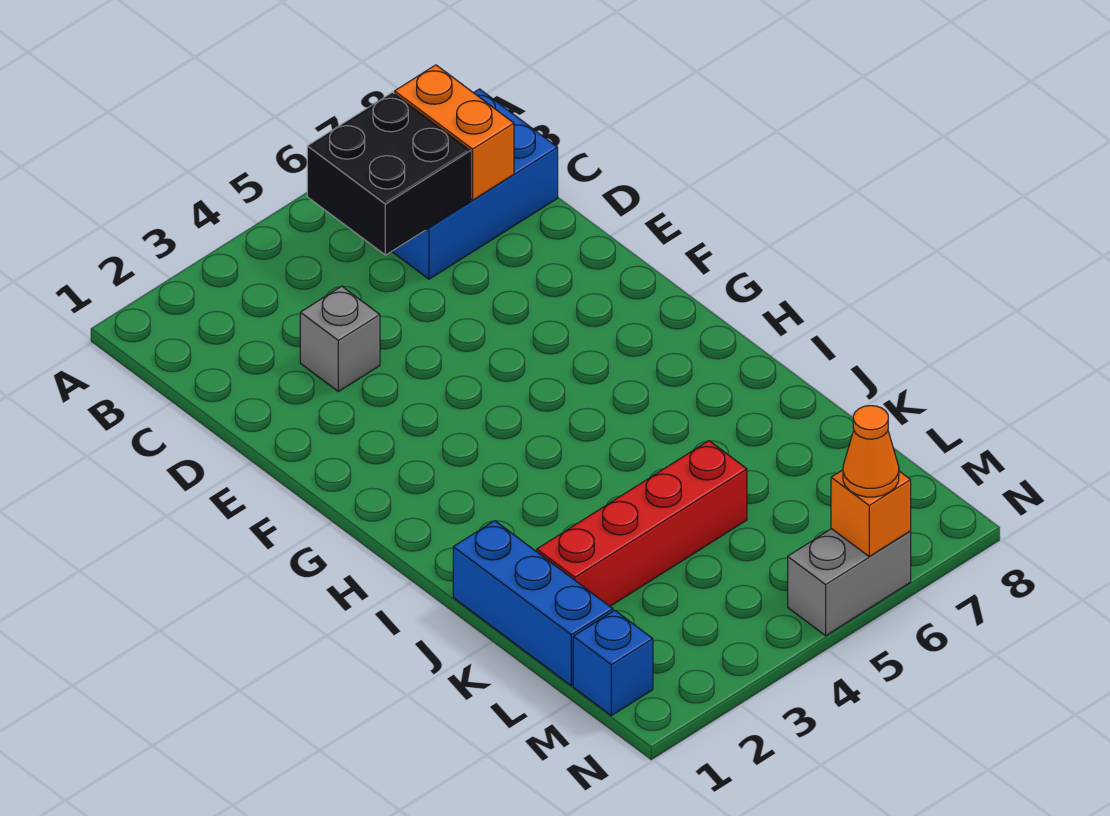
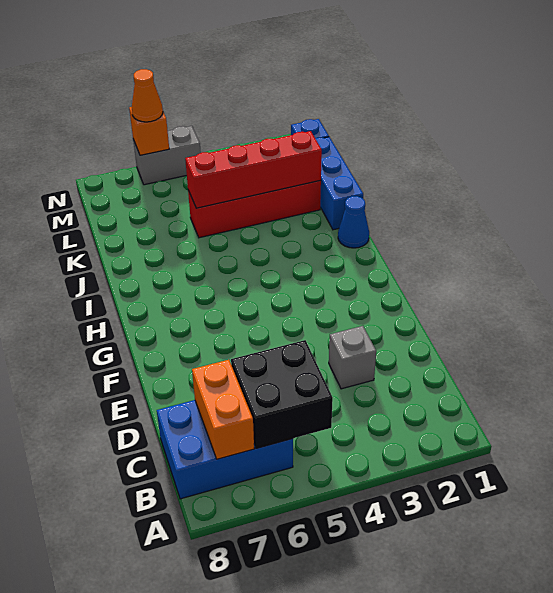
none -> blue 1x1 cone [338,196,369,248]
none -> red 1x4 brick [185,131,322,208]

